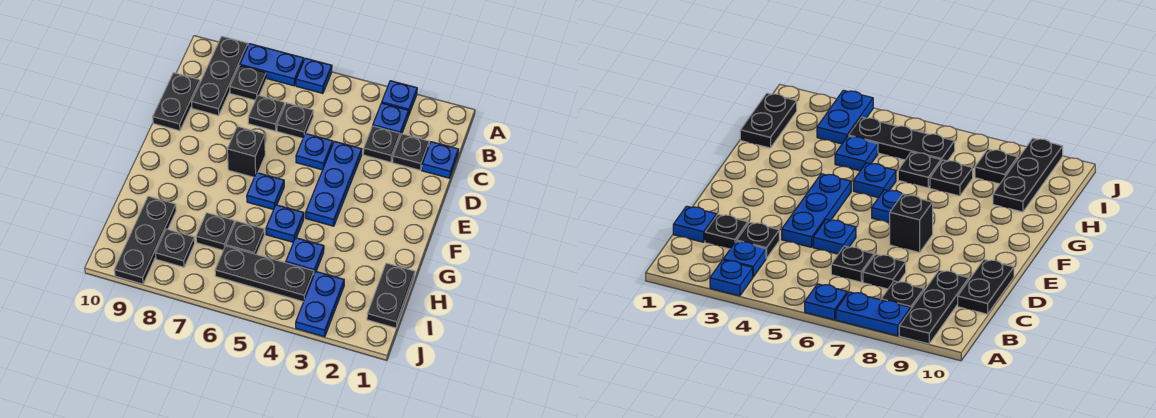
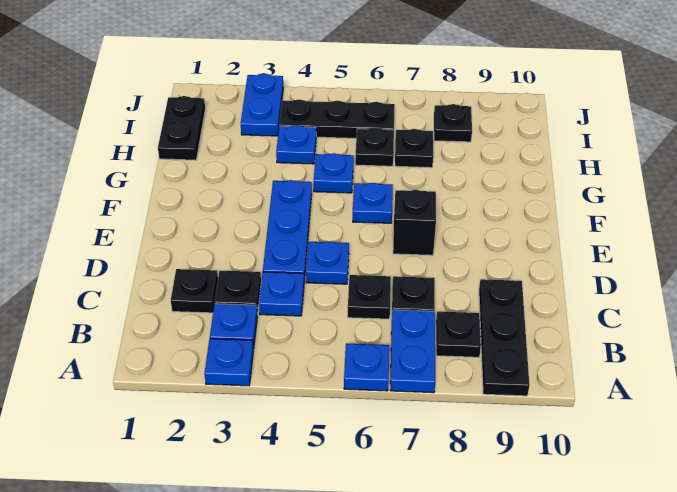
blue 1x2 plate [240,44,304,86] -> blue 1x2 plate turned to [390,310,435,393]
blue 1x1 plate [422,142,459,178] -> blue 1x1 plate moved to [259,272,304,316]
black 1x2 plate [153,73,200,131] -> none
black 1x3 plate [114,196,176,284] -> none

